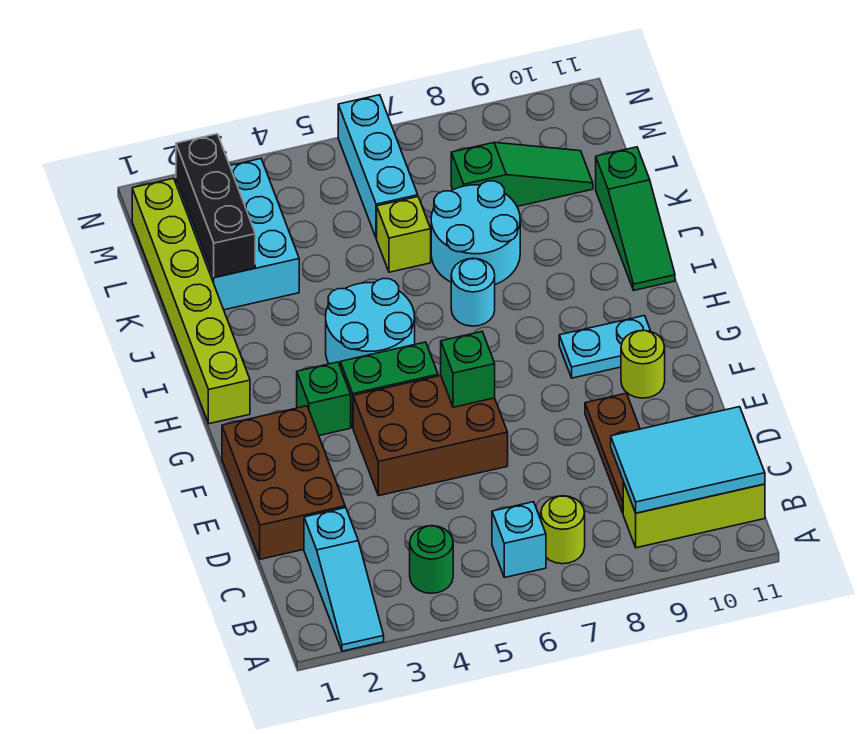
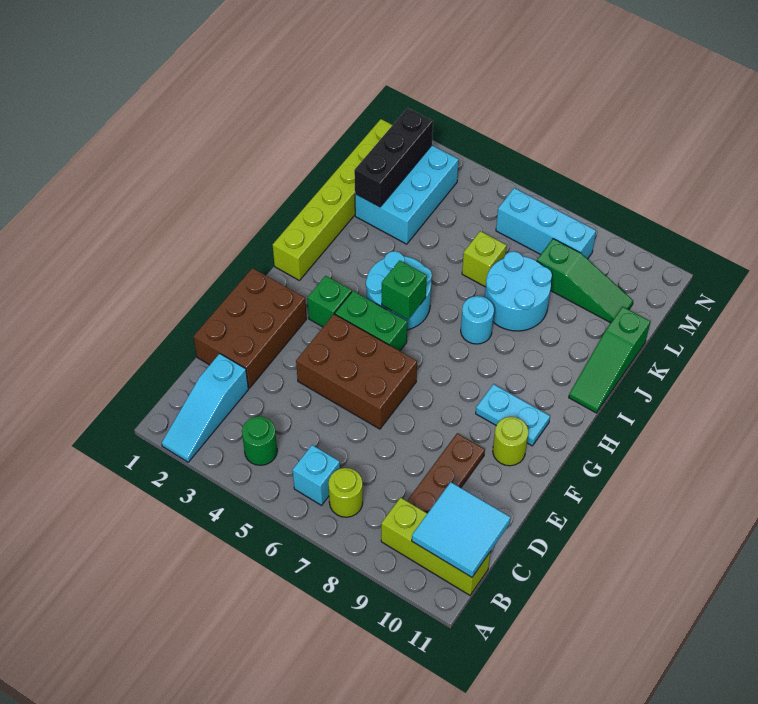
cyan 2x3 tile [611,407,765,513] -> cyan 2x2 tile [412,482,511,577]
green 1x1 brick [441,332,495,407] -> green 1x1 brick moved to [382,260,427,319]
cyan 1x3 brick [338,95,418,238] -> cyan 1x3 brick turned to [496,188,596,259]

